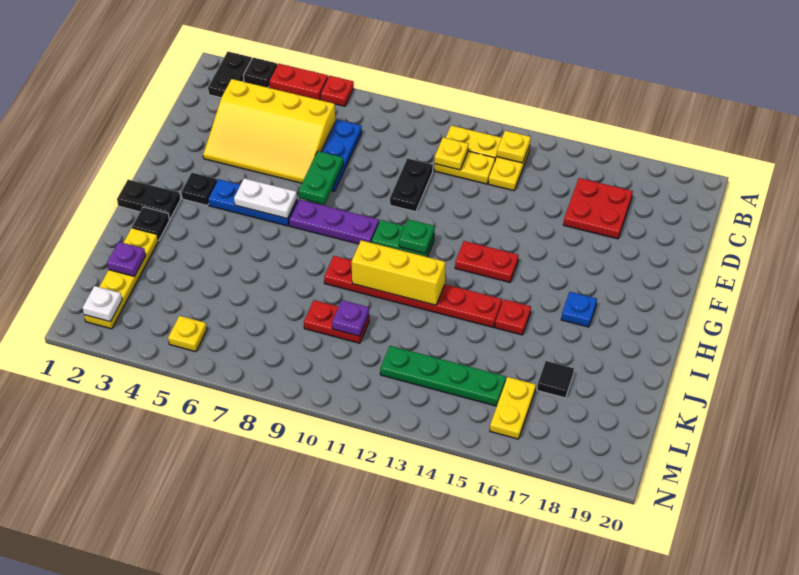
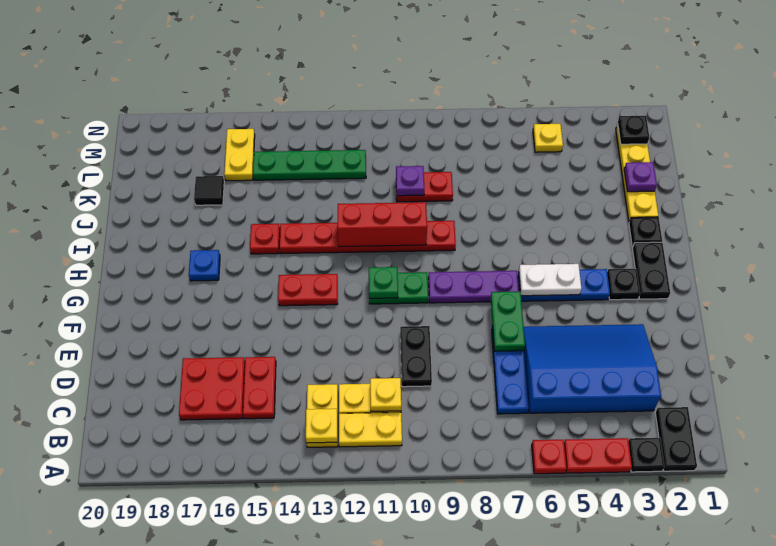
yellow 3x4 slope [203,79,335,183] -> blue 3x4 slope [524,324,661,413]
none -> red 1x2 plate [243,357,276,419]
black 1x2 plate [117,180,180,219] -> black 1x2 plate turned to [632,242,670,299]
yellow 1x3 brick [352,240,445,305] -> red 1x3 brick [337,202,427,247]
white 1x1 plate [83,286,122,322] -> black 1x1 plate [618,116,649,144]

